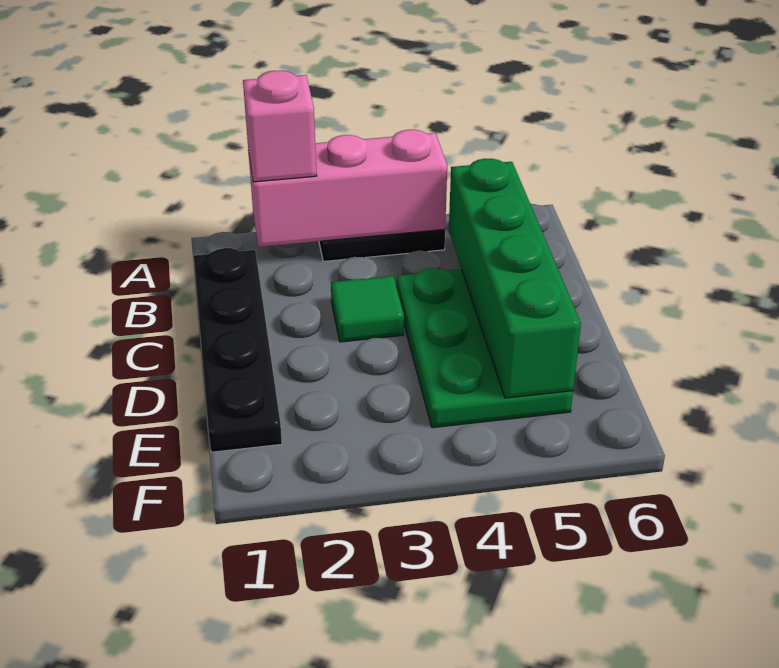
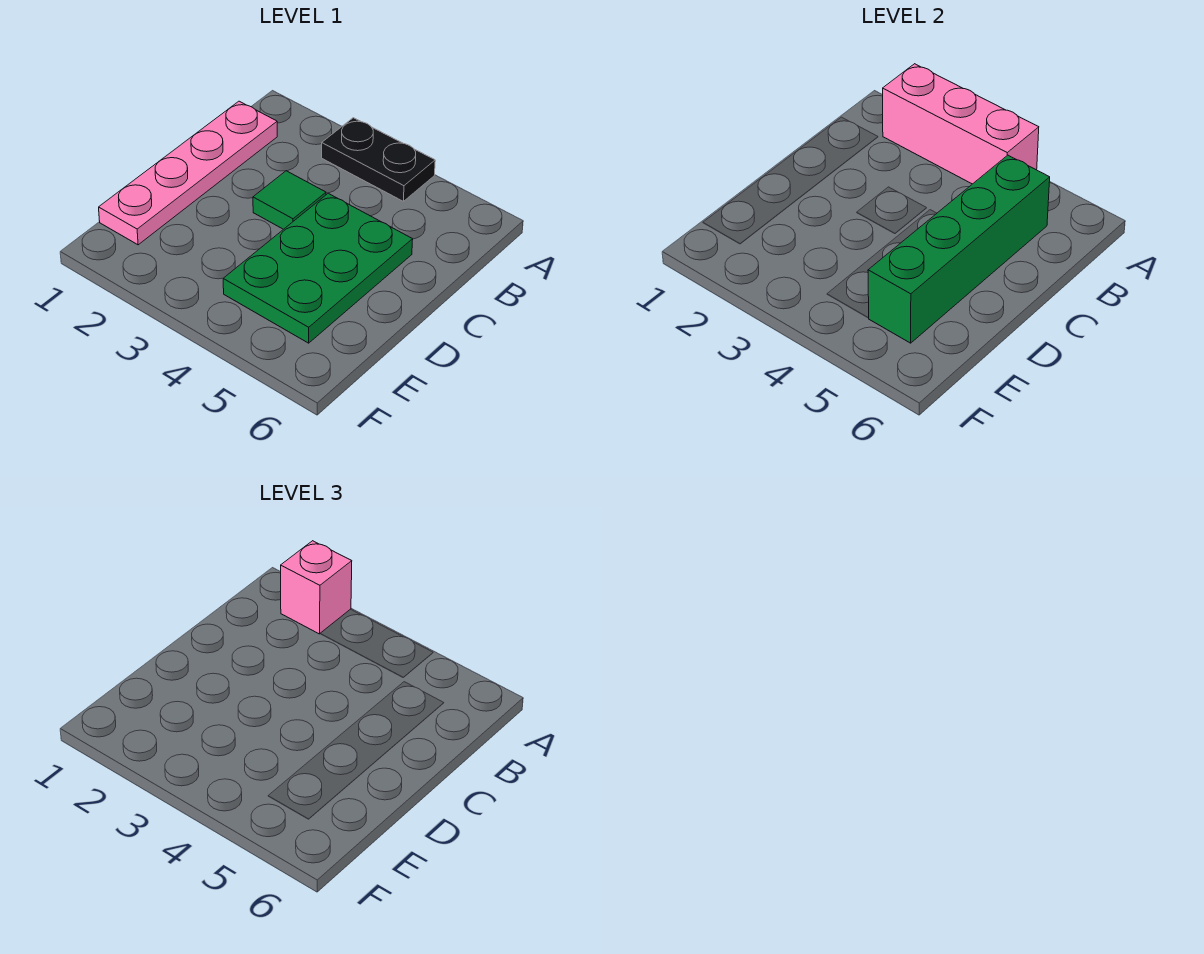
black 1x4 plate [194,248,282,452] -> pink 1x4 plate [99,101,277,245]

